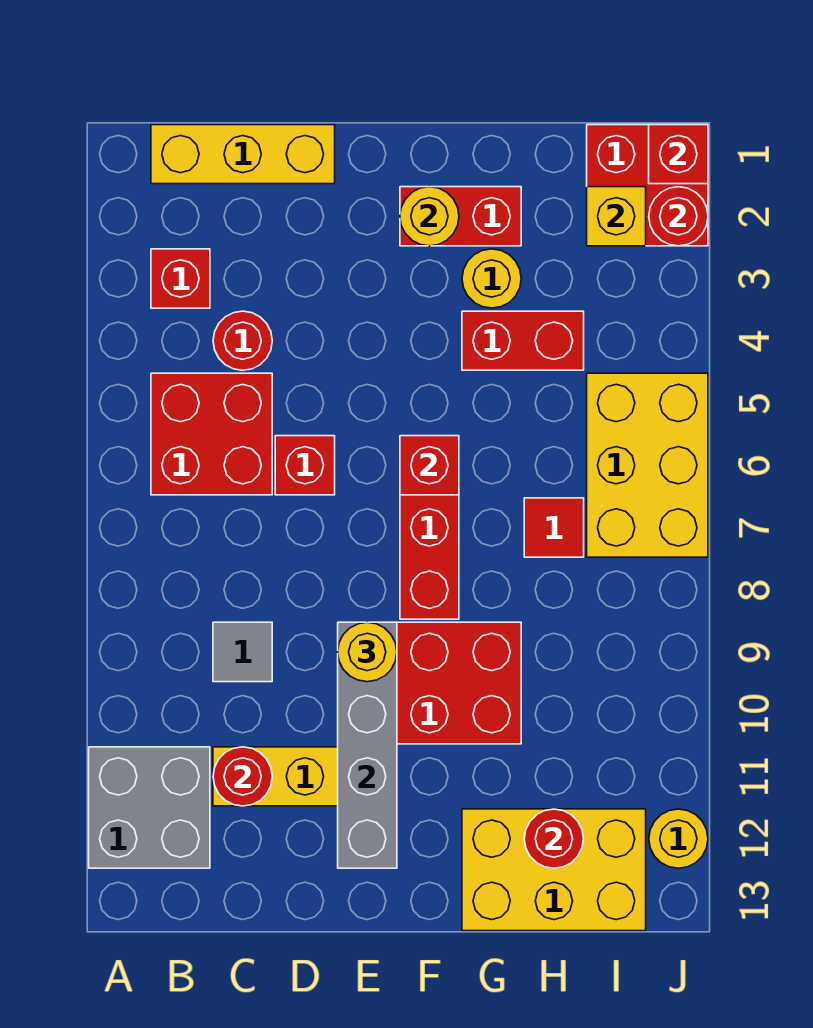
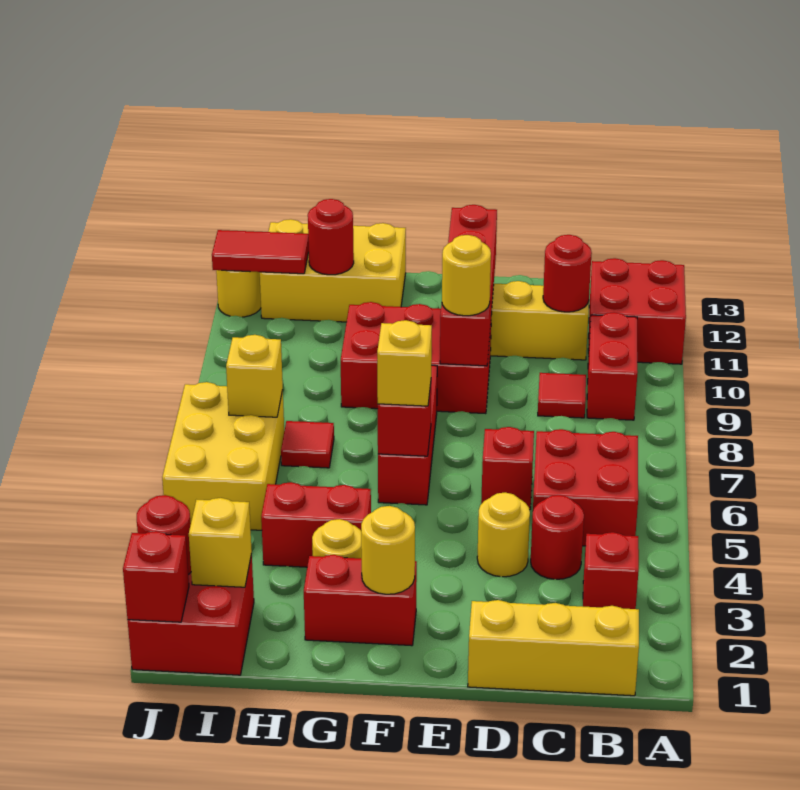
grey 2x2 brick [89,747,210,868] -> red 2x2 brick [588,258,686,364]
none -> red 1x2 brick [587,312,638,420]
grey 1x1 tile [213,622,272,682] -> red 1x1 tile [538,373,586,418]
none -> yellow 1x1 round brick [477,492,530,577]
grey 1x4 brick [338,622,397,868] -> red 1x4 brick [440,205,497,366]
none -> yellow 1x1 brick [377,320,432,406]
none -> yellow 1x1 brick [226,335,283,417]
none -> red 1x2 tile [212,230,309,274]

